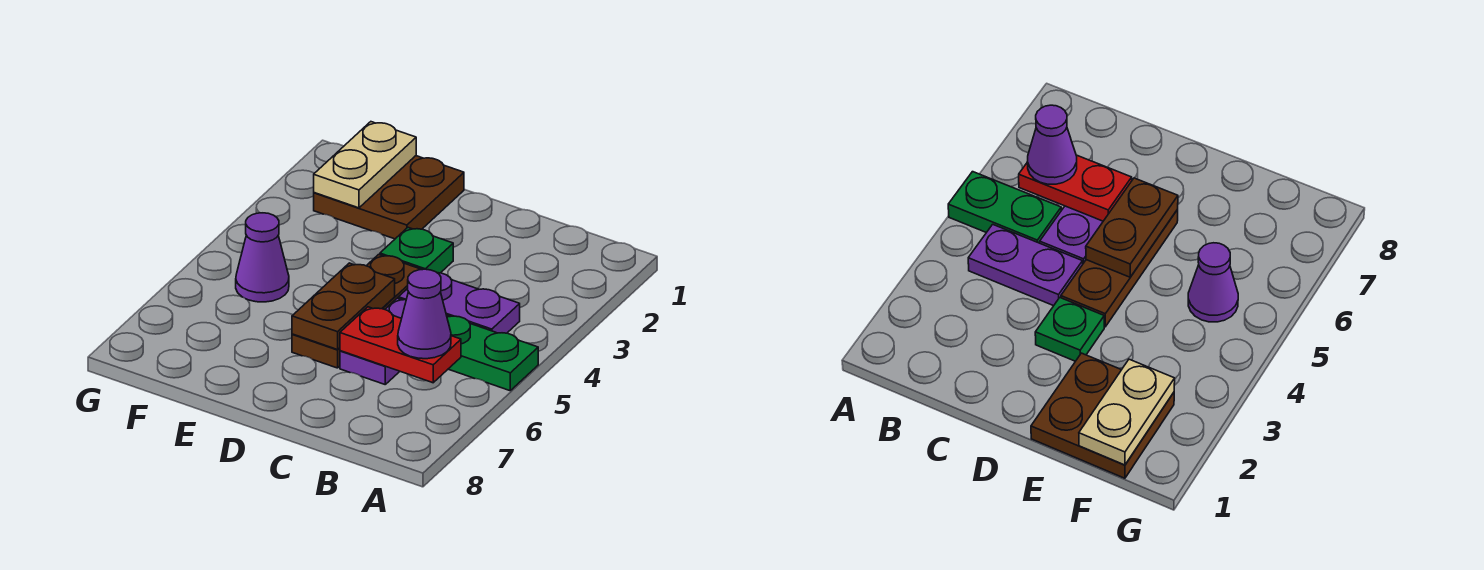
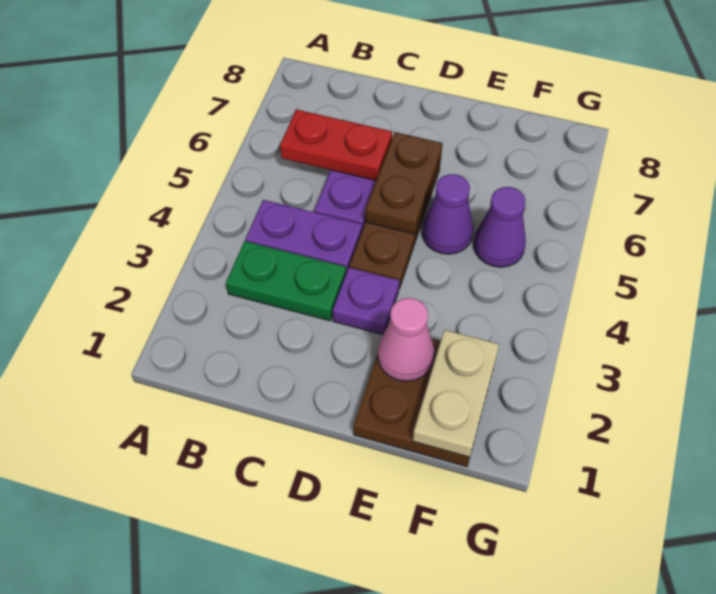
green 1x2 plate [447,316,538,391] -> green 1x2 plate moved to [226,241,346,321]
purple 1x1 cone [398,269,451,359] -> purple 1x1 cone moved to [422,174,473,254]
green 1x1 plate [380,228,453,273] -> purple 1x1 plate [333,268,399,335]
none -> pink 1x1 cone [378,298,434,381]

